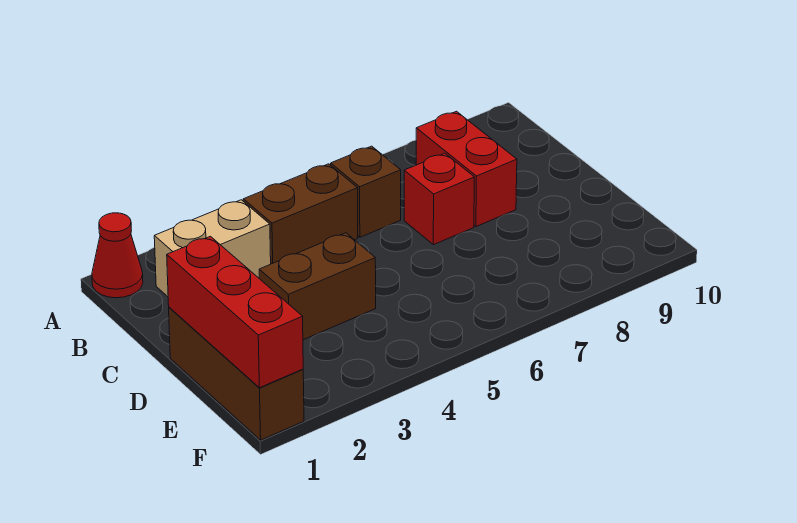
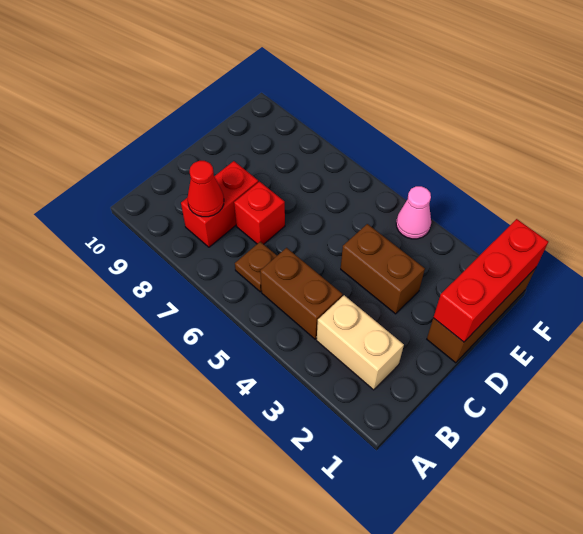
red 1x1 cone [92,213,143,298] -> red 1x1 cone moved to [188,161,224,217]
brown 1x1 brick [331,146,401,237] -> brown 1x1 plate [235,242,277,292]
none -> pink 1x1 cone [396,186,431,239]

